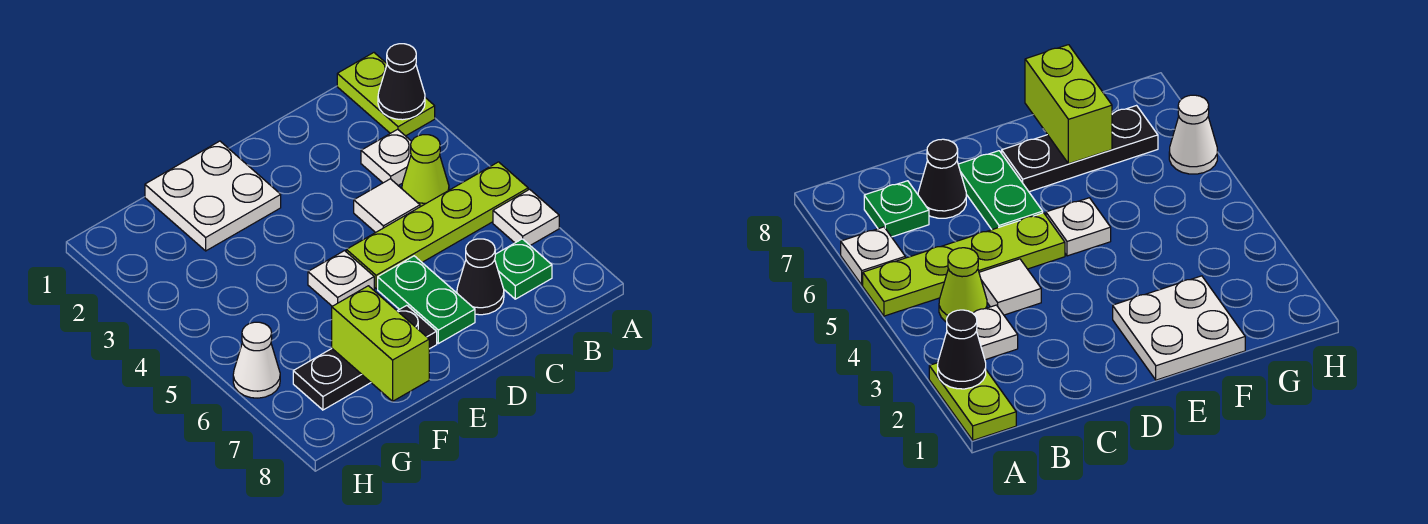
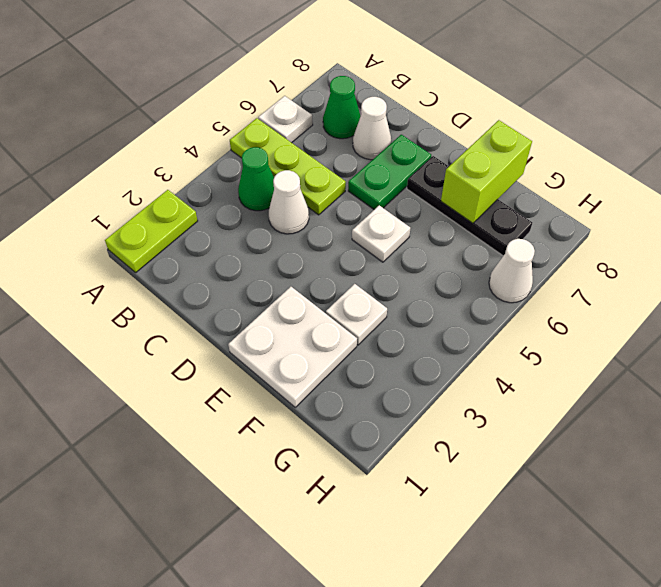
black 1x1 cone [378,44,425,120] -> none
lime 1x4 plate [346,162,528,289] -> lime 1x3 plate [230,118,346,215]
white 1x1 plate [361,129,411,185] -> white 1x1 plate moved to [326,284,387,345]
lime 1x1 cone [402,135,449,207] -> green 1x1 cone [238,147,274,211]
green 1x1 plate [495,239,552,299] -> green 1x1 cone [323,76,361,139]
white 1x1 tile [354,179,420,232] -> white 1x1 cone [269,170,309,234]
black 1x1 cone [457,239,504,315] -> white 1x1 cone [353,97,391,160]

